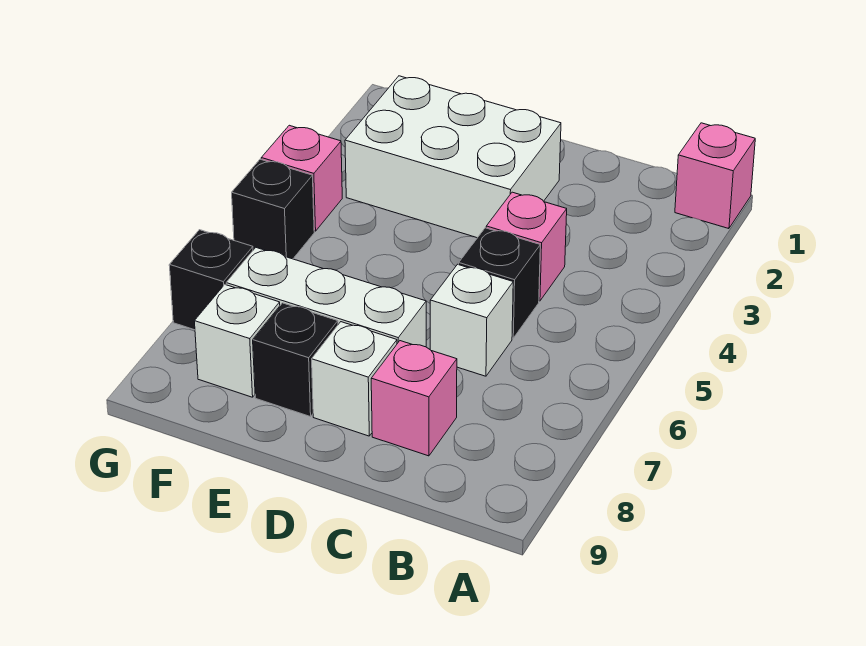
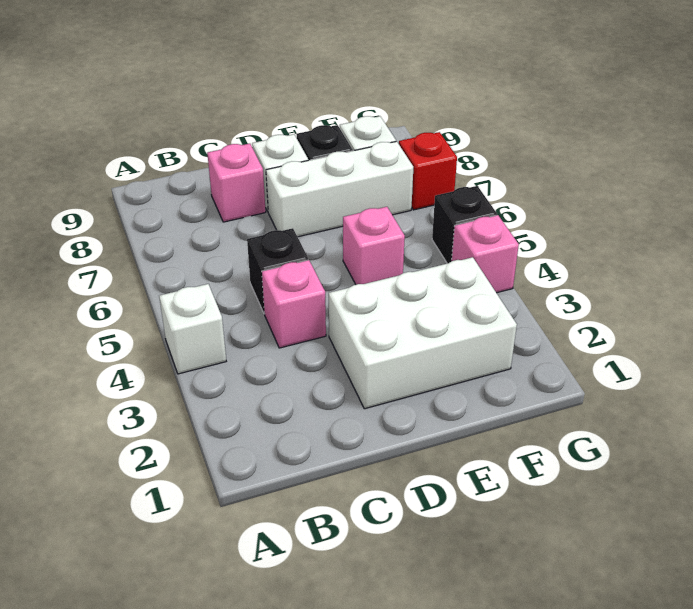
pink 1x1 brick [675,123,755,229] -> pink 1x1 brick moved to [343,207,405,285]
white 1x1 brick [430,264,513,376] -> white 1x1 brick moved to [159,284,226,374]
black 1x1 brick [169,230,253,330] -> red 1x1 brick [399,132,457,210]

